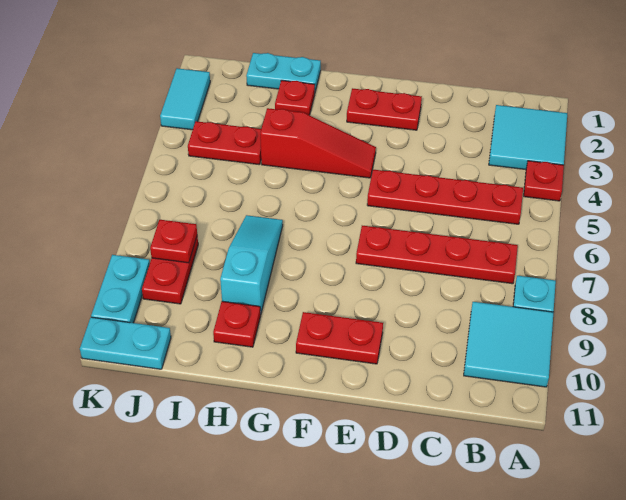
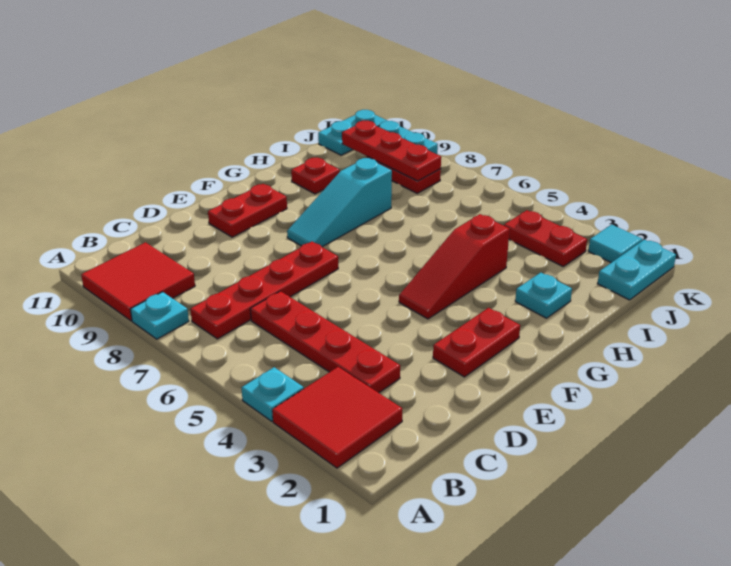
cyan 2x2 tile [489,105,567,170] -> red 2x2 tile [272,367,402,468]
red 1x1 plate [524,161,564,201] -> cyan 1x1 plate [242,367,304,421]
cyan 2x2 tile [464,302,554,387] -> red 2x2 tile [81,242,195,321]
red 1x4 plate [367,170,523,224] -> red 1x4 plate turned to [250,291,400,393]
cyan 1x2 plate [246,53,321,91] -> cyan 1x2 plate moved to [598,240,676,300]
red 1x1 plate [275,80,315,115] -> cyan 1x1 plate [515,273,572,318]
cyan 1x3 slope [220,215,283,315] -> cyan 1x3 slope turned to [287,158,392,247]
red 1x2 plate [188,121,261,165] -> red 1x2 plate turned to [504,210,587,266]
red 1x1 plate [150,220,197,263] -> red 1x3 plate [342,121,441,181]
cyan 1x2 tile [160,68,210,130] -> cyan 1x1 tile [588,225,642,263]

